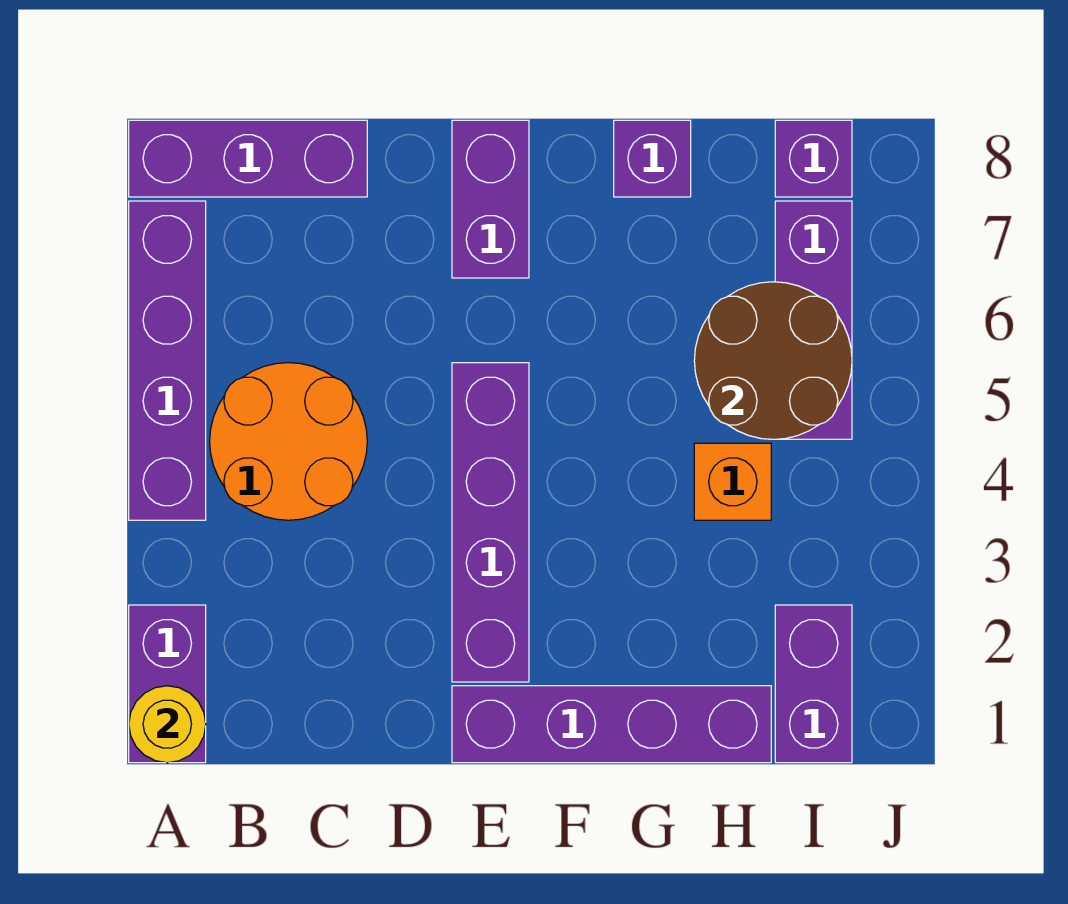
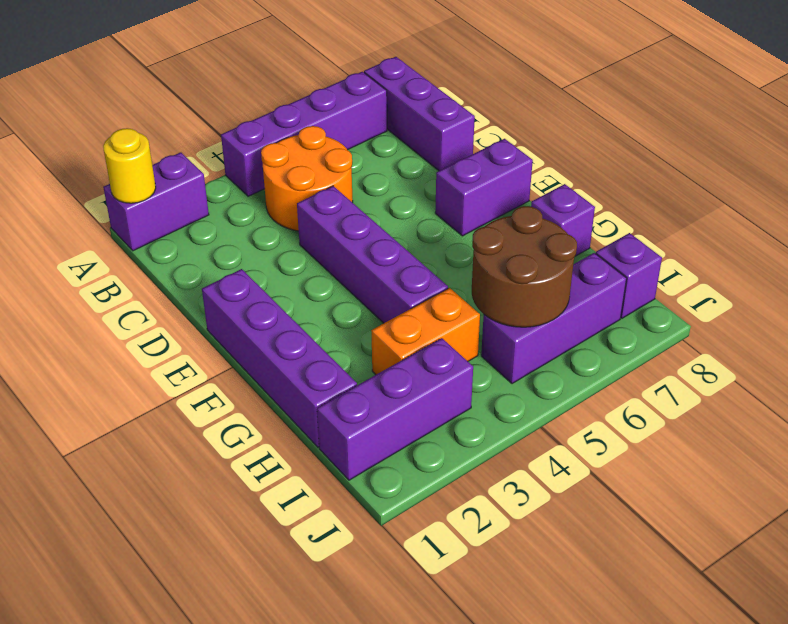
purple 1x4 brick [452,363,529,682] -> purple 1x4 brick turned to [297,186,448,323]
orange 1x1 brick [694,443,771,520] -> orange 1x2 brick [371,288,480,375]
purple 1x2 brick [775,605,852,763] -> purple 1x3 brick [317,338,473,480]

